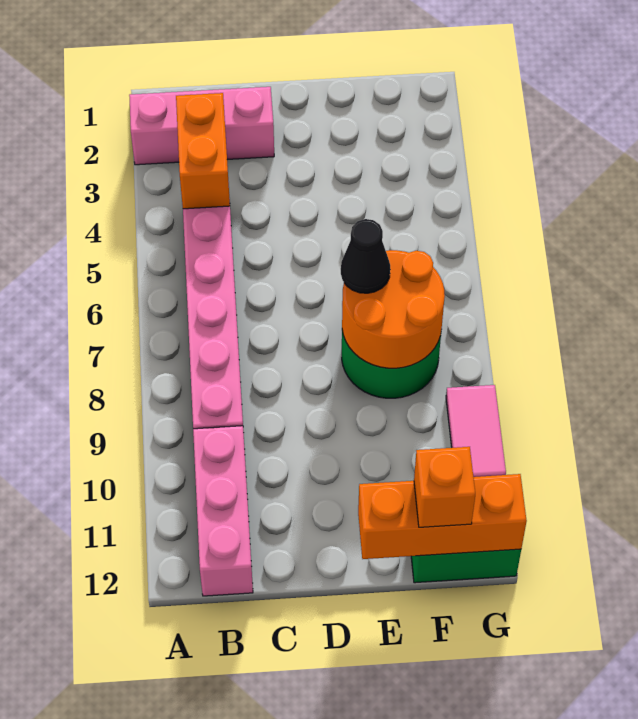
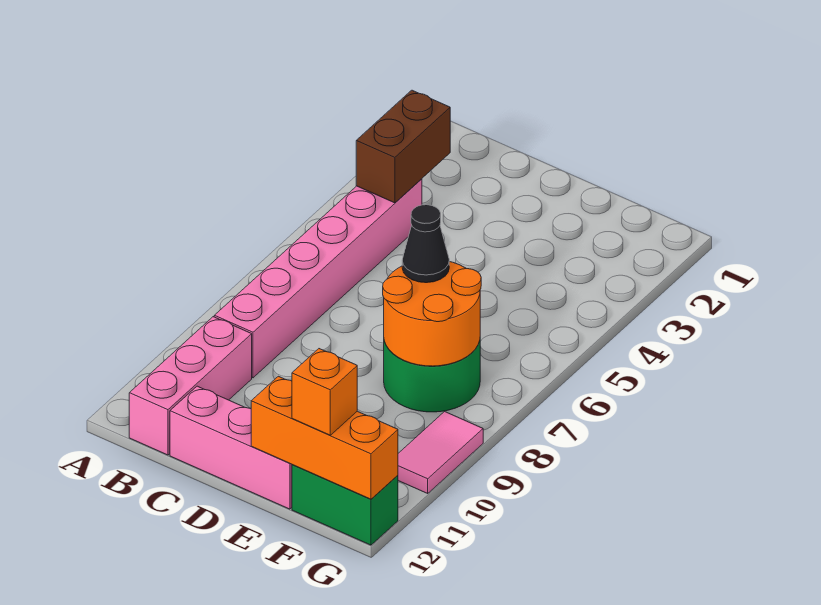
pink 1x3 brick [129,87,274,165] -> pink 1x3 brick moved to [170,386,292,509]
orange 1x2 brick [176,93,230,209] -> brown 1x2 brick [356,90,450,203]

